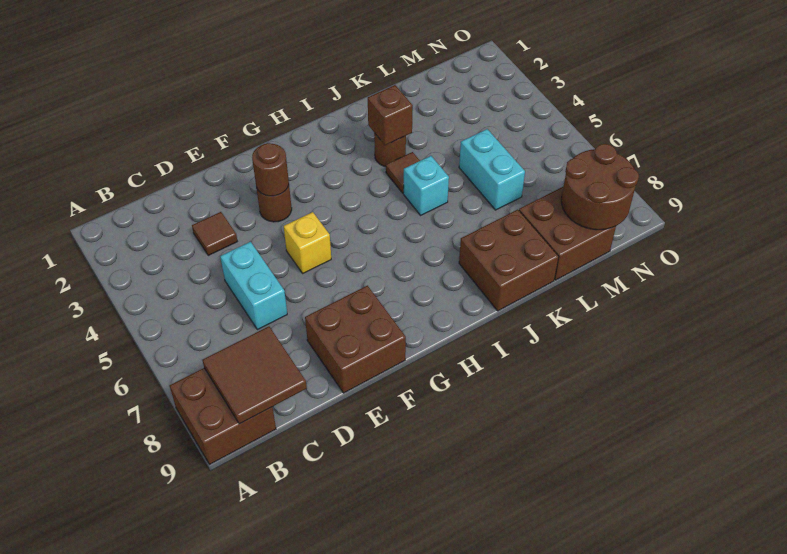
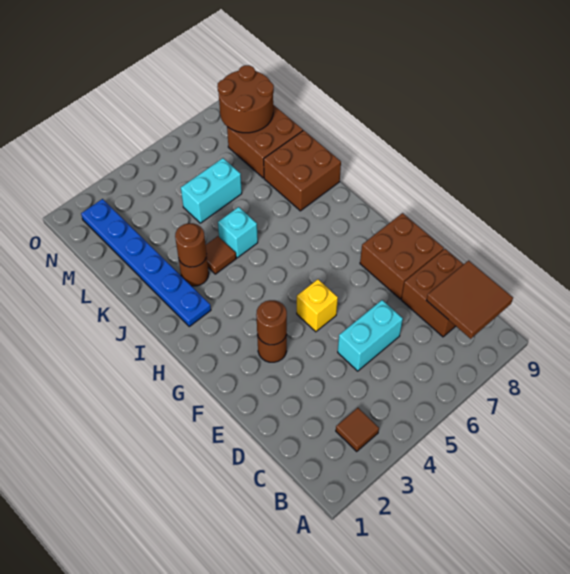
brown 2x2 brick [170,368,276,465] -> brown 2x2 brick moved to [401,249,464,337]
brown 1x1 tile [192,212,237,255] -> brown 1x1 tile moved to [336,408,379,451]
none -> blue 1x6 plate [81,199,211,327]
brown 1x1 brick [368,85,413,145] -> brown 1x1 round brick [175,223,206,267]

